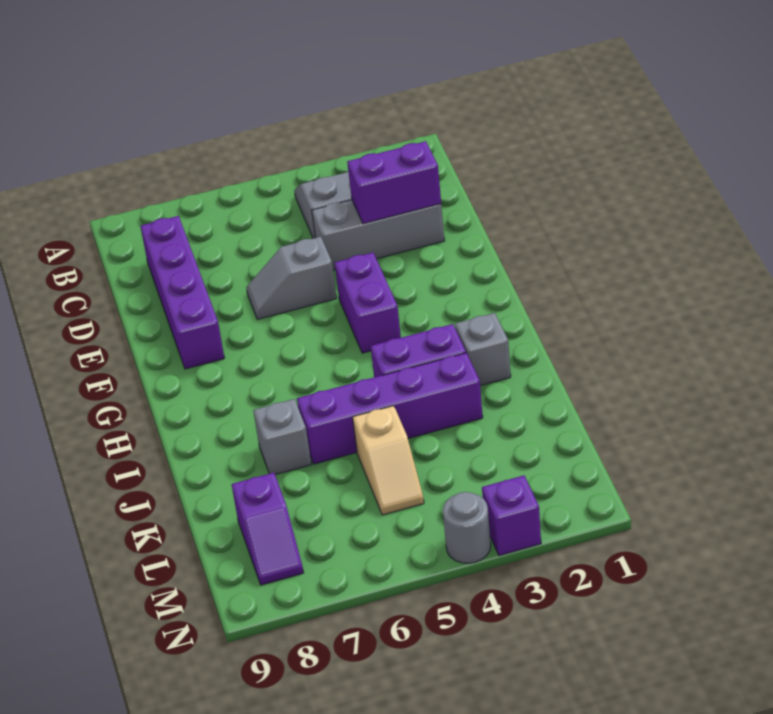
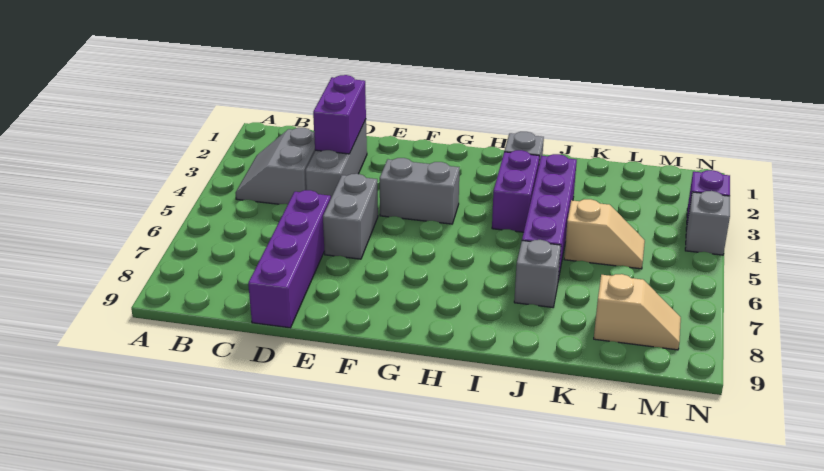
purple 1x4 brick [140,216,224,369] -> purple 1x4 brick turned to [248,190,331,328]
grey 1x2 slope [246,237,337,319] -> grey 1x2 brick [323,174,378,259]
purple 1x2 brick [335,253,401,353] -> grey 1x2 brick [380,158,460,224]
purple 1x2 slope [232,473,304,585] -> tan 1x2 slope [594,274,681,350]
grey 1x1 round brick [443,492,491,563] -> grey 1x1 brick [685,191,730,255]

